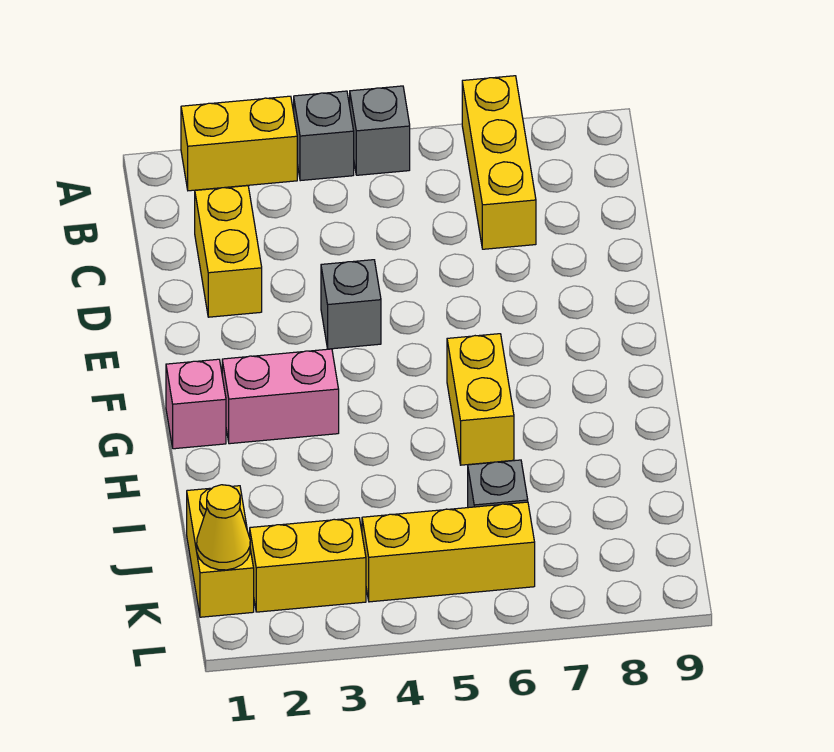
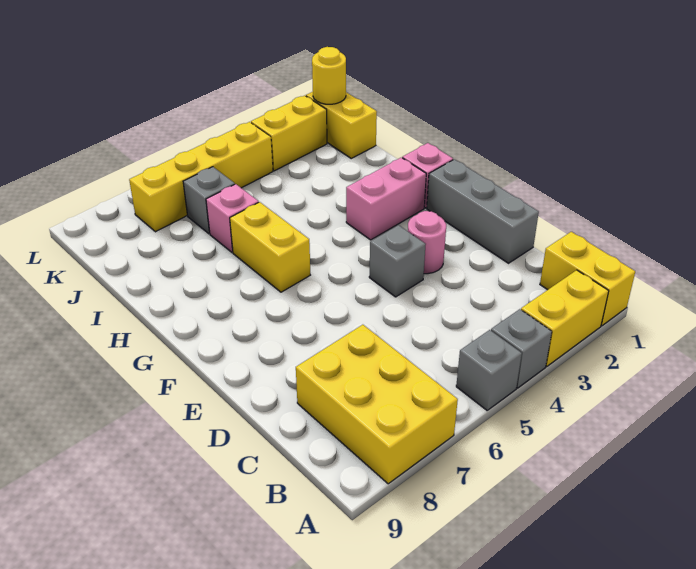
yellow 1x3 brick [462,76,536,249] -> yellow 2x3 brick [296,325,458,484]
yellow 1x2 brick [195,186,262,317] -> yellow 1x2 brick moved to [540,232,635,326]
none -> grey 1x3 brick [427,159,539,263]
none -> pink 1x1 round brick [408,211,446,274]
none -> pink 1x1 brick [206,184,259,252]
yellow 1x1 cone [197,485,250,570] -> yellow 1x1 round brick [312,47,346,104]
yellow 1x3 brick [362,502,535,602] -> yellow 1x4 brick [129,122,273,232]

